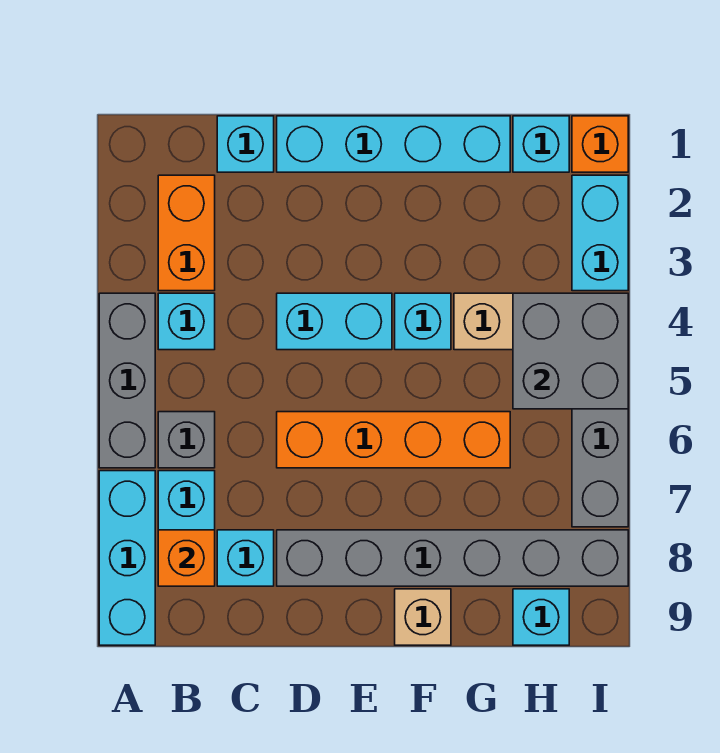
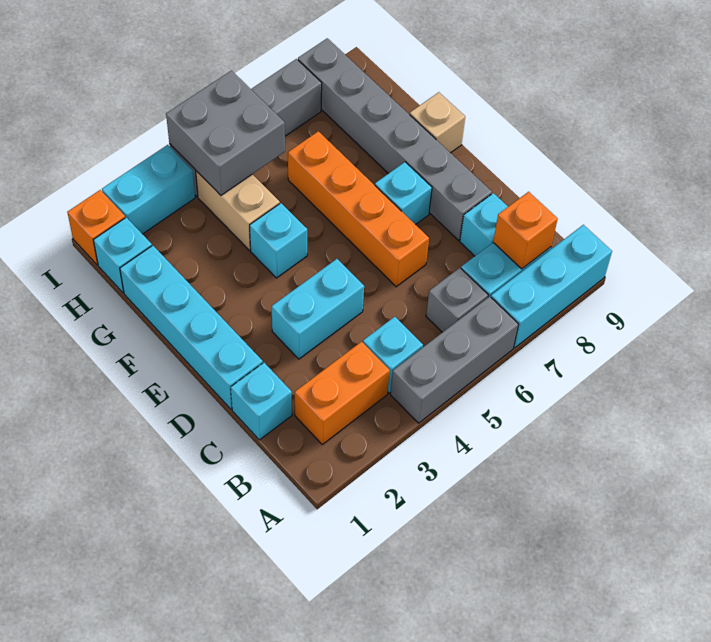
cyan 1x2 brick [277,293,392,350] -> cyan 1x2 brick turned to [272,259,364,359]
cyan 1x1 brick [513,589,569,645] -> cyan 1x1 brick moved to [375,162,432,225]

